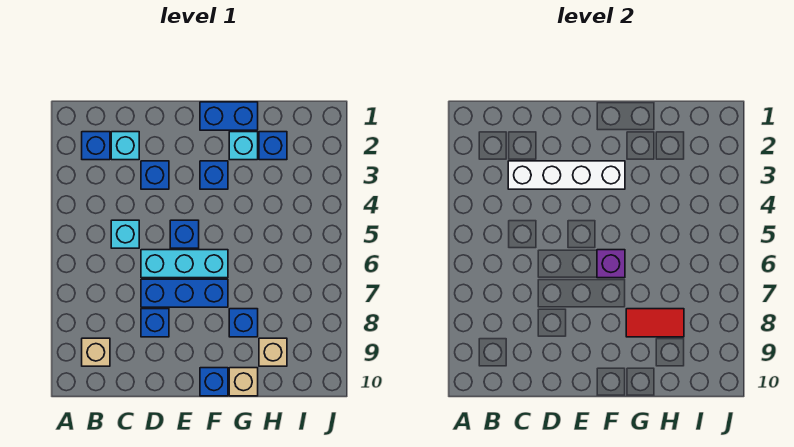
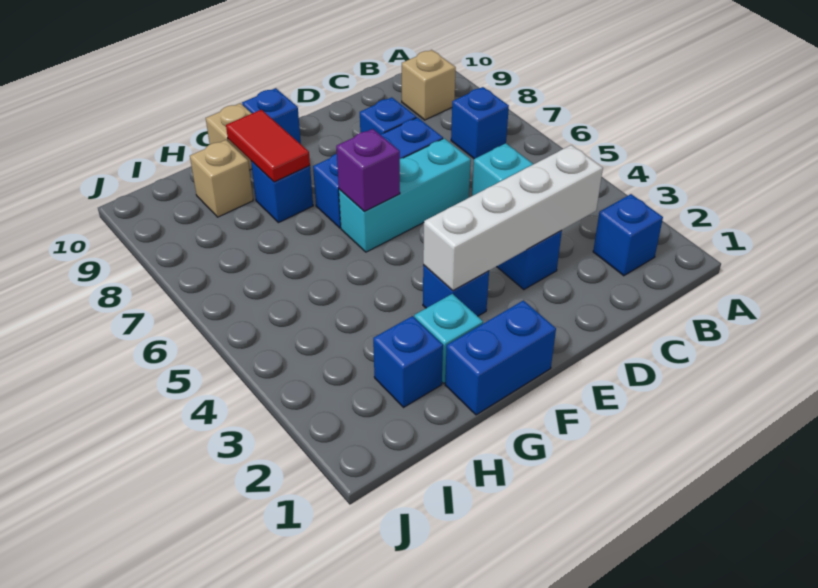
cyan 1x1 brick [111,132,139,160] -> none
blue 1x1 brick [170,220,199,248] -> blue 1x1 brick moved to [451,87,509,159]
red 1x2 tile [626,309,684,337] -> red 1x2 tile turned to [226,110,310,182]

